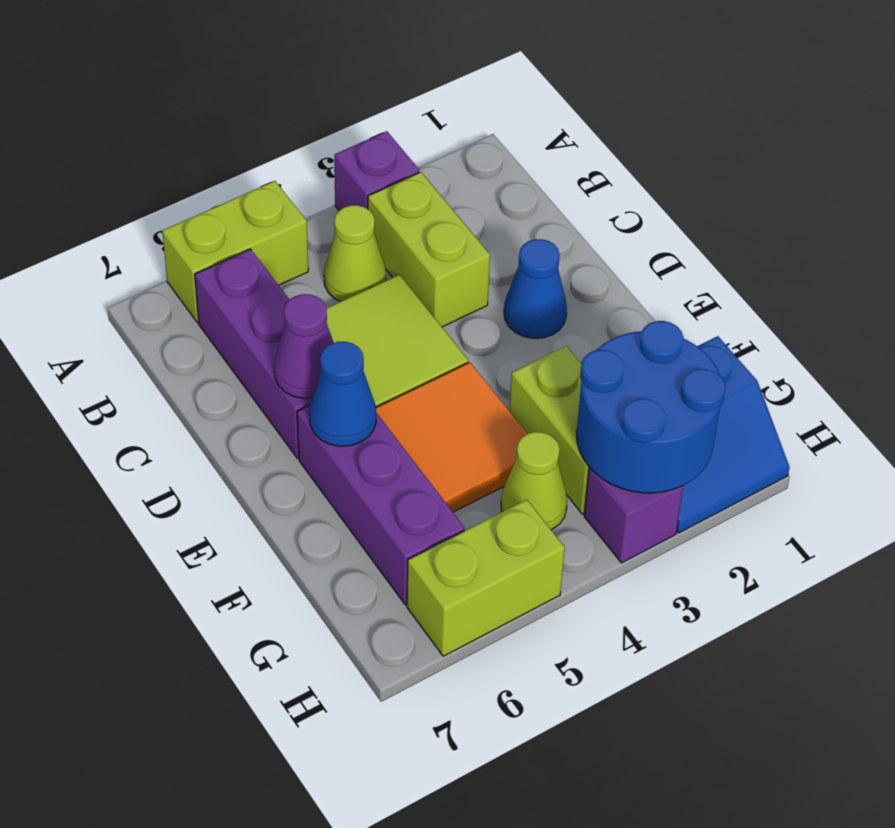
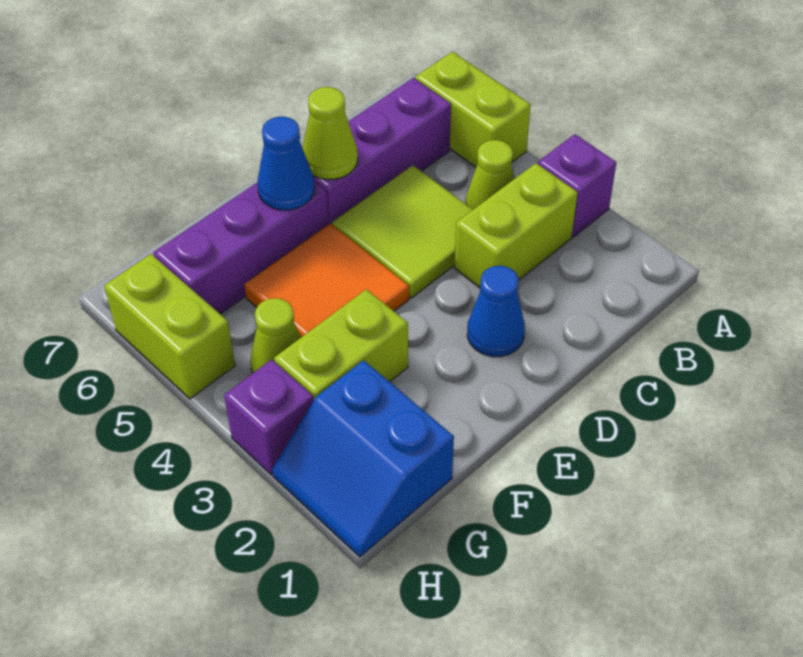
purple 1x1 cone [274,294,334,399] -> lime 1x1 cone [302,87,358,179]
blue 2x2 round brick [577,321,725,493] -> none

